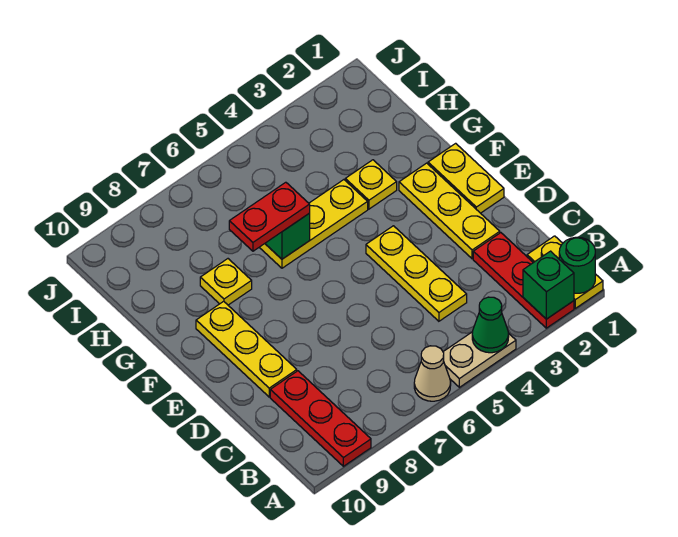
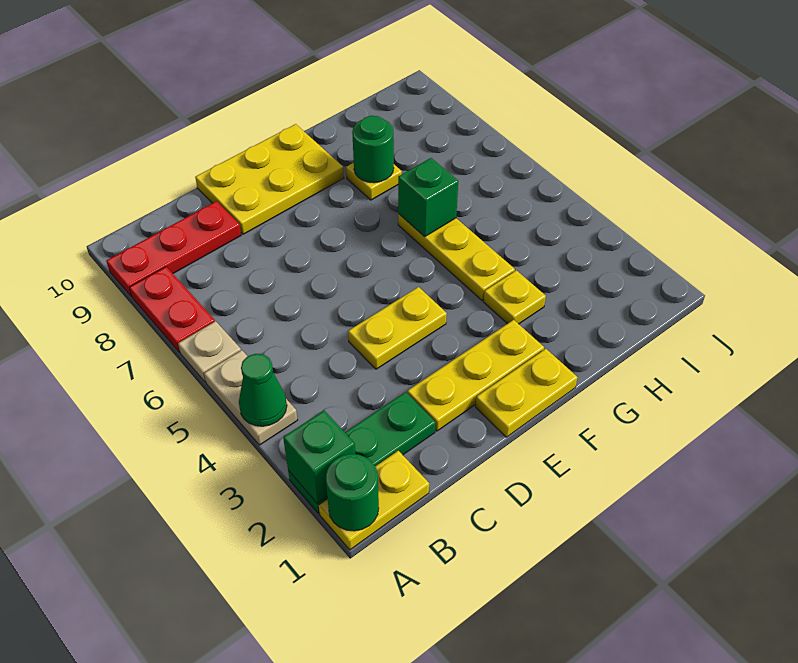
red 1x3 plate [473,233,574,328] -> green 1x3 plate [288,392,436,513]
tan 1x1 cone [414,346,451,401] -> tan 1x1 plate [178,321,241,382]
yellow 1x3 plate [366,226,467,321] -> yellow 1x2 plate [348,287,447,369]
yellow 1x3 plate [196,301,297,397] -> yellow 2x3 plate [195,124,344,234]
red 1x2 plate [229,182,310,251] -> red 1x2 plate moved to [129,267,215,353]
none -> green 1x1 round brick [352,116,394,183]

